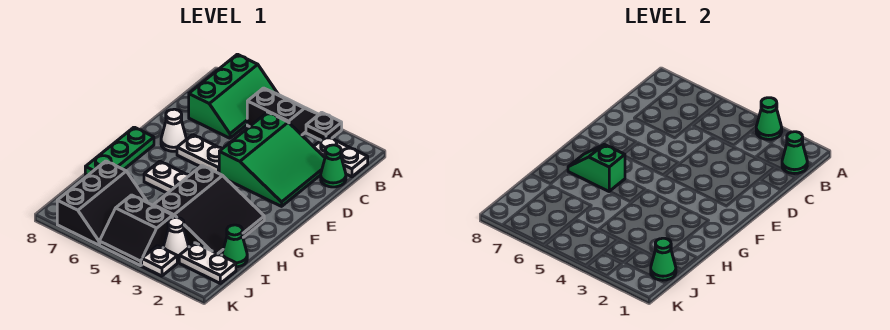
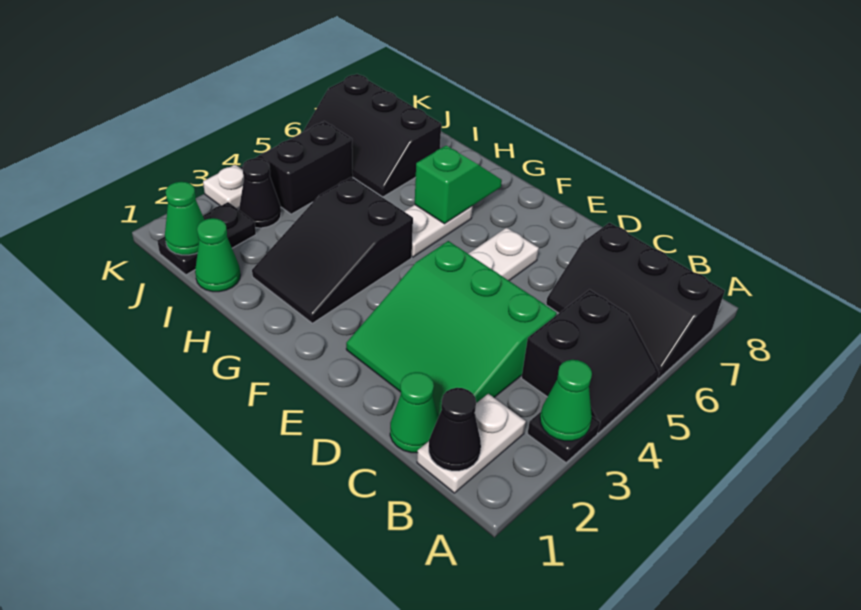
green 2x3 slope [189,54,278,138] -> black 2x3 slope [546,223,725,379]
green 1x1 cone [782,132,807,174] -> black 1x1 cone [429,388,481,471]
white 1x1 cone [161,109,186,151] -> none
green 1x3 plate [85,127,154,175] -> none
black 3x3 slope [153,166,264,255] -> black 2x3 slope [252,177,413,323]
white 1x2 plate [179,243,236,283] -> black 1x2 plate [157,202,256,275]
white 1x1 cone [163,218,189,260] -> black 1x1 cone [239,158,281,228]

